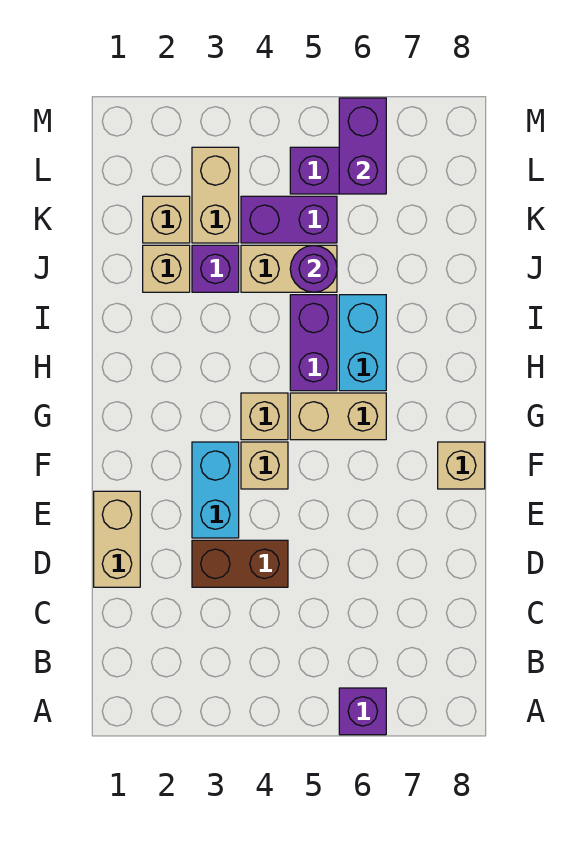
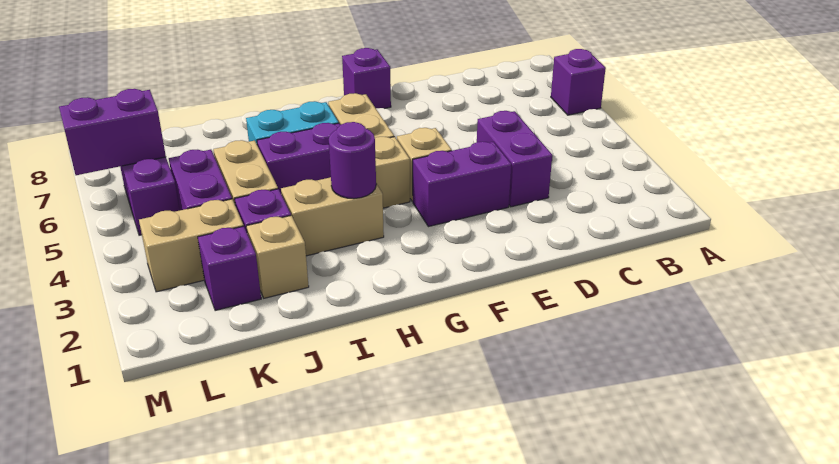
tan 1x2 brick [94,491,140,587] -> tan 1x2 brick moved to [281,177,384,256]
brown 1x2 brick [192,540,288,587] -> purple 1x2 brick [477,111,552,207]
cyan 1x2 brick [192,442,239,538] -> purple 1x2 brick [413,142,511,227]
tan 1x1 brick [438,442,485,489] -> purple 1x1 brick [342,48,391,109]
purple 1x1 round brick [290,246,337,292] -> purple 1x1 round brick moved to [329,122,376,199]
tan 1x1 brick [143,196,190,243] -> purple 1x1 brick [198,226,261,311]

